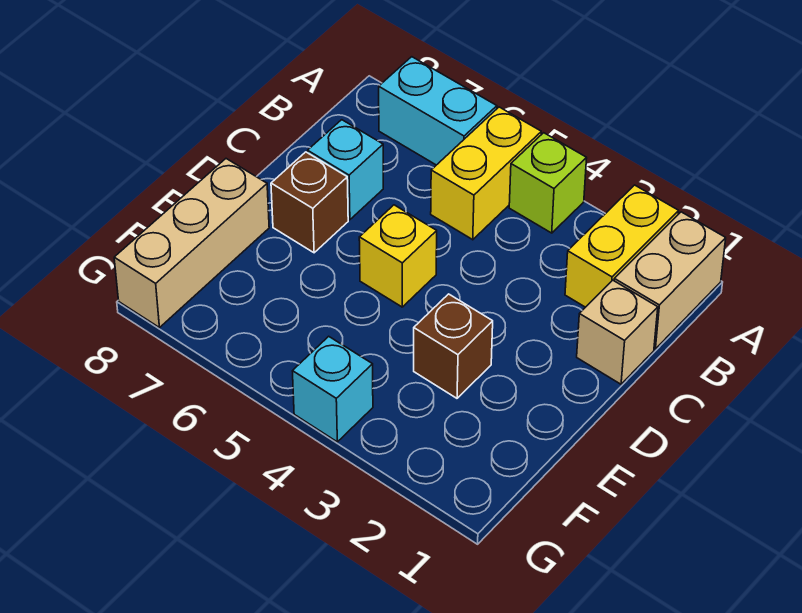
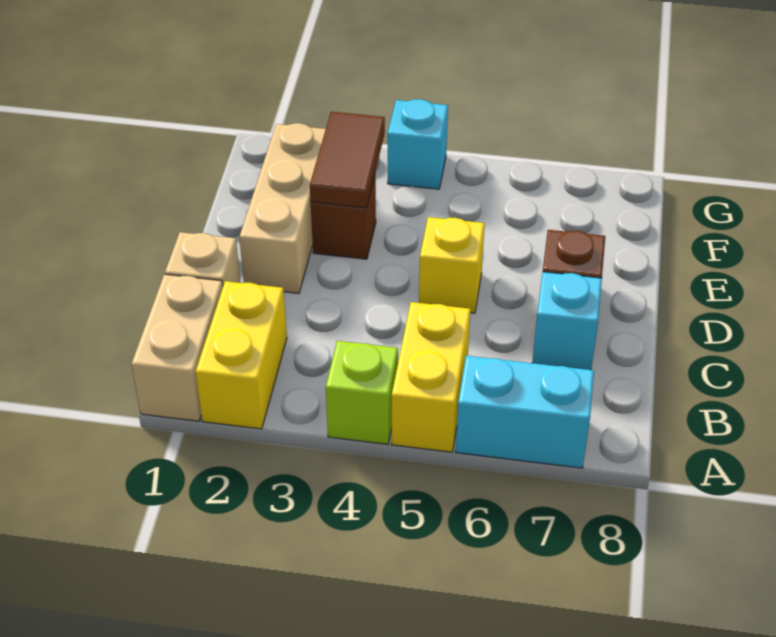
none -> brown 1x2 tile [310,112,385,208]
tan 1x3 brick [114,159,269,328] -> tan 1x3 brick moved to [239,123,326,294]

